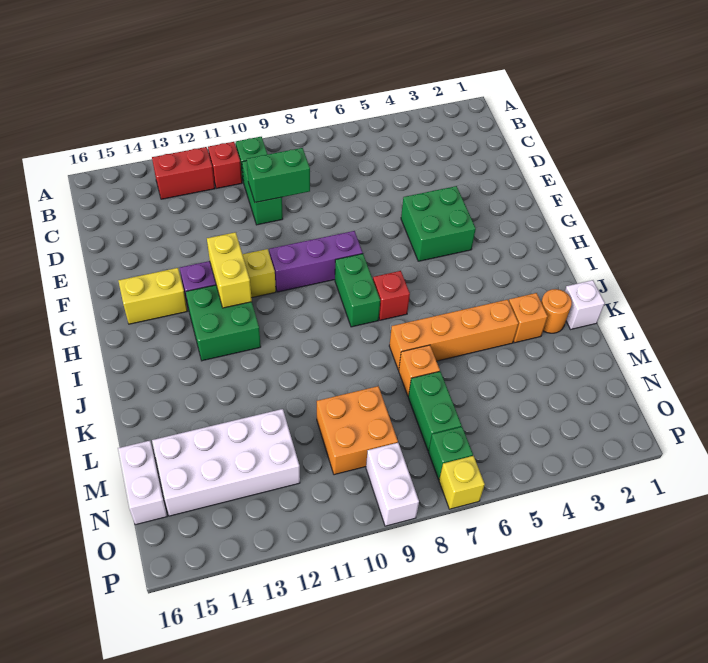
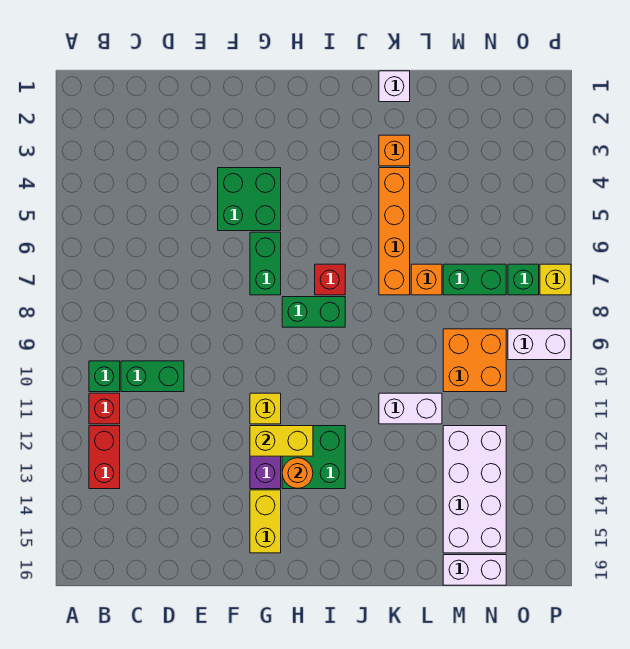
green 1x2 brick [247,148,310,203] -> green 1x2 brick moved to [250,232,281,295]
purple 1x3 brick [269,231,363,292] -> none
orange 1x1 round brick [541,289,572,333] -> orange 1x1 round brick moved to [282,458,313,488]
none -> white 1x2 brick [379,393,442,424]

